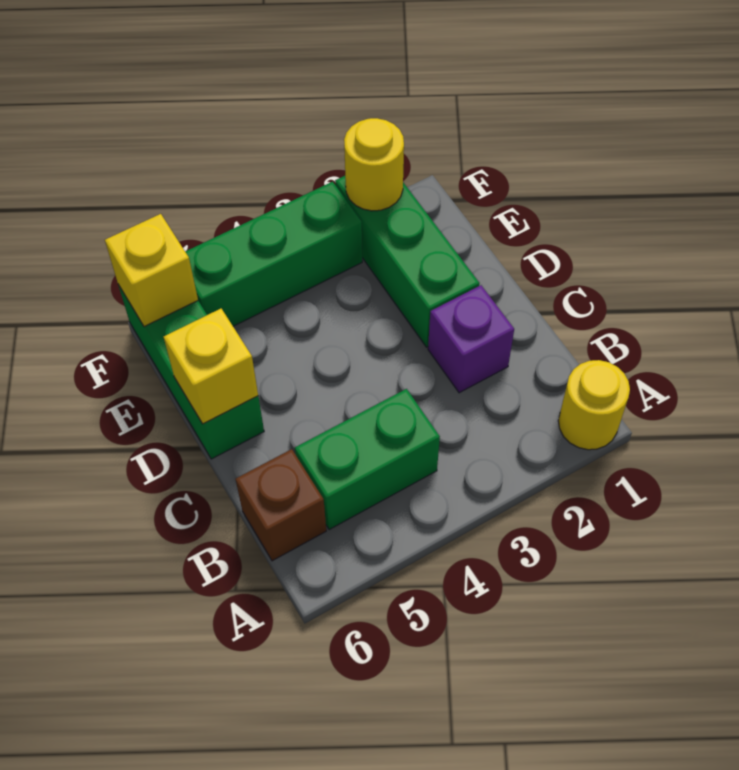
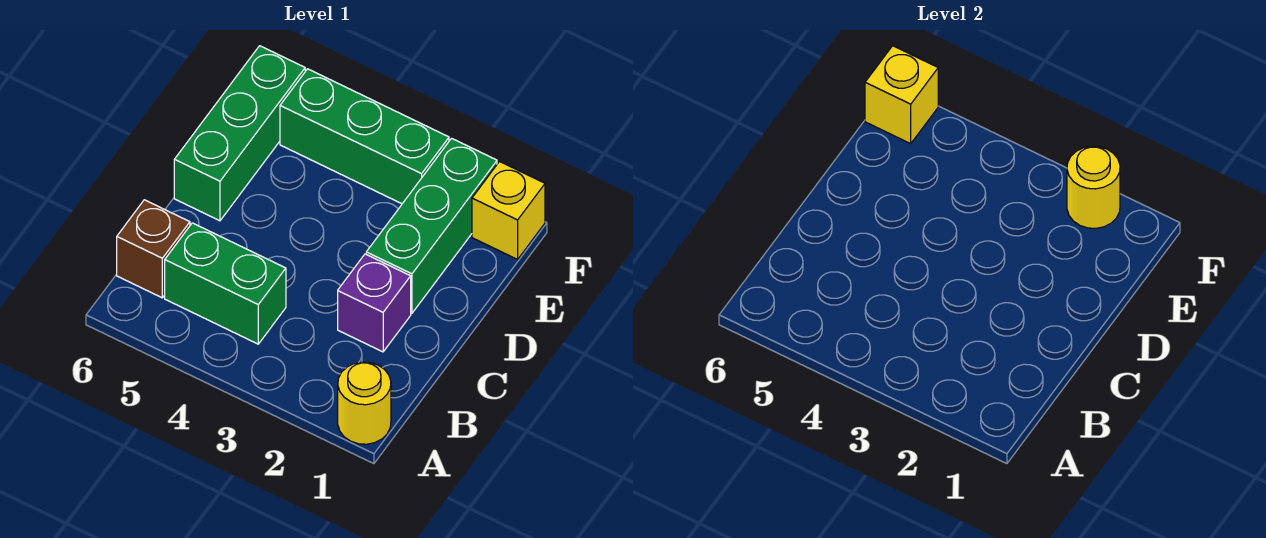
yellow 1x1 brick [164,309,258,424] -> yellow 1x1 brick moved to [472,162,545,259]

